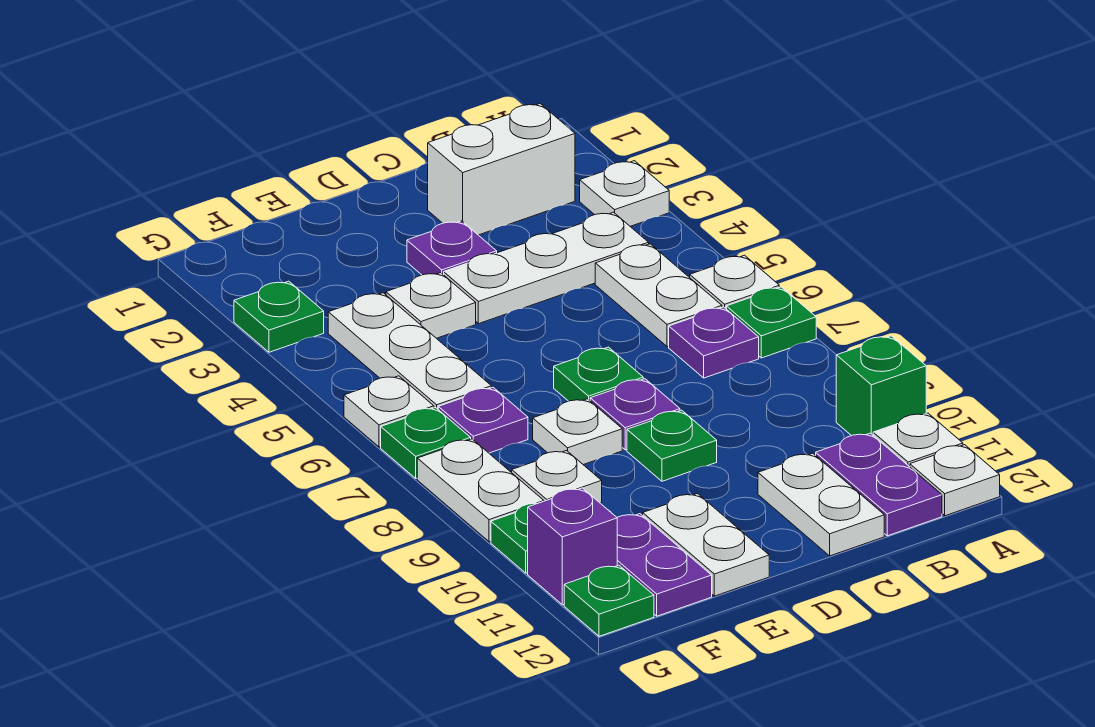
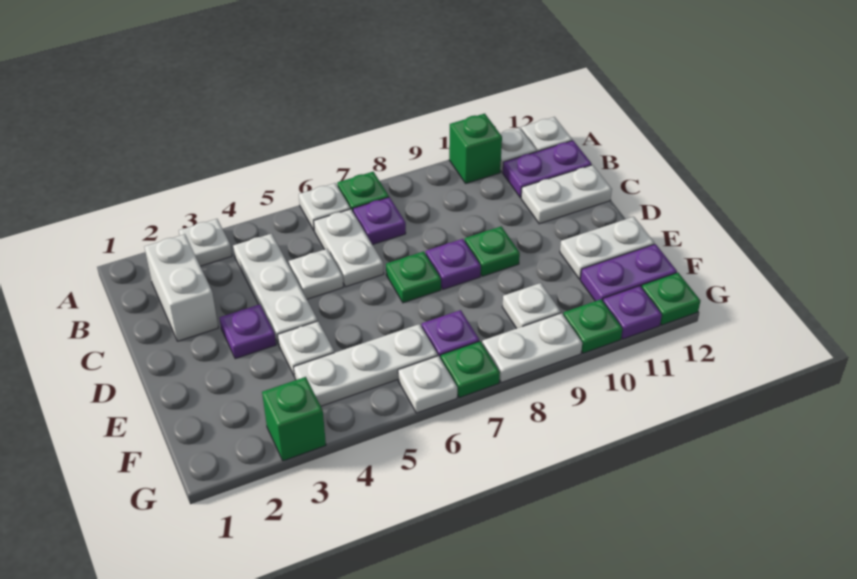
white 1x2 plate [595,244,722,347] -> white 1x2 plate turned to [314,209,384,287]
white 1x1 plate [533,399,622,465] -> white 1x1 plate moved to [289,249,343,299]
green 1x1 plate [234,281,324,352] -> green 1x1 brick [262,377,326,461]
purple 1x1 brick [528,488,617,605] -> purple 1x1 plate [603,286,662,339]

